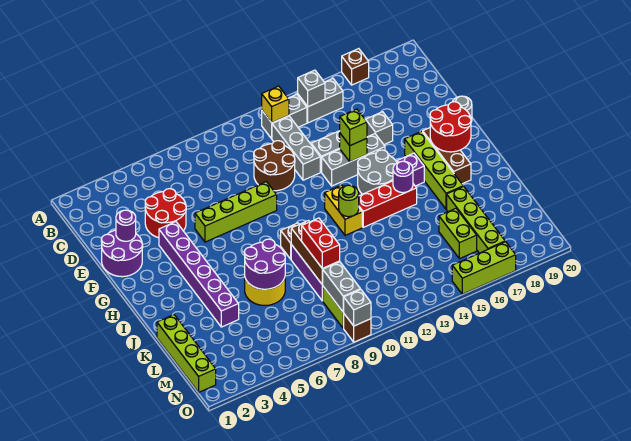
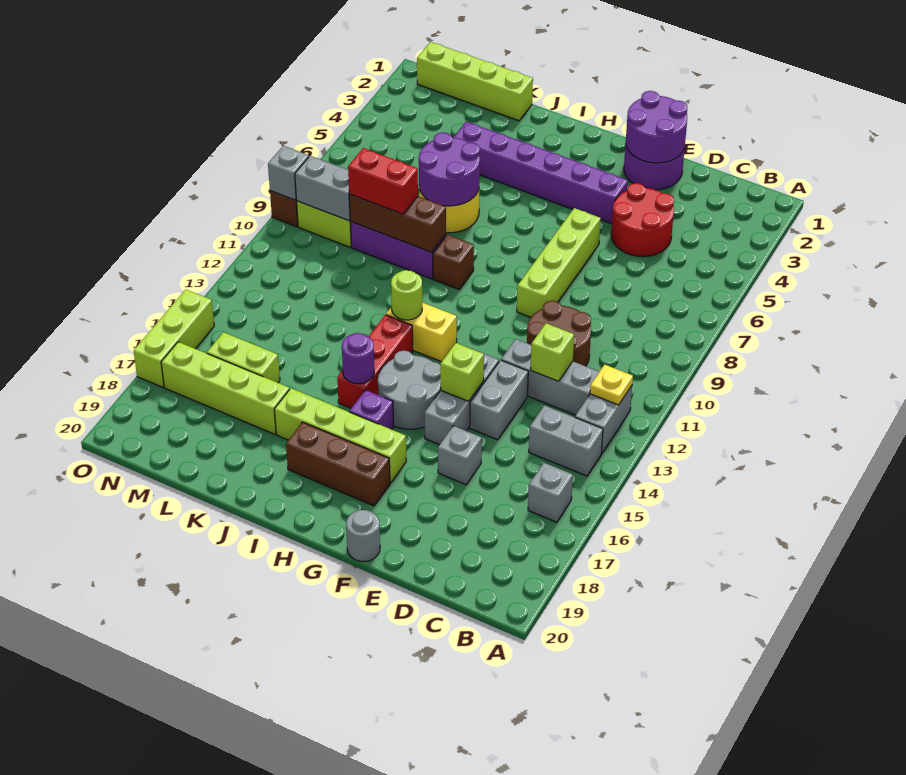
brown 1x1 brick [342,49,369,85] -> none
yellow 1x1 brick [262,86,289,123] -> yellow 1x1 plate [590,365,633,405]
grey 1x2 brick [298,79,343,123] -> grey 1x2 brick turned to [529,405,603,476]
grey 1x1 brick [298,70,325,107] -> grey 1x1 brick moved to [528,463,573,522]
purple 1x1 round brick [116,210,136,241] -> purple 2x2 round brick [626,91,688,163]
lime 1x1 brick [340,109,367,145] -> lime 1x1 brick moved to [531,323,574,381]
red 2x2 round brick [430,102,471,152] -> none

